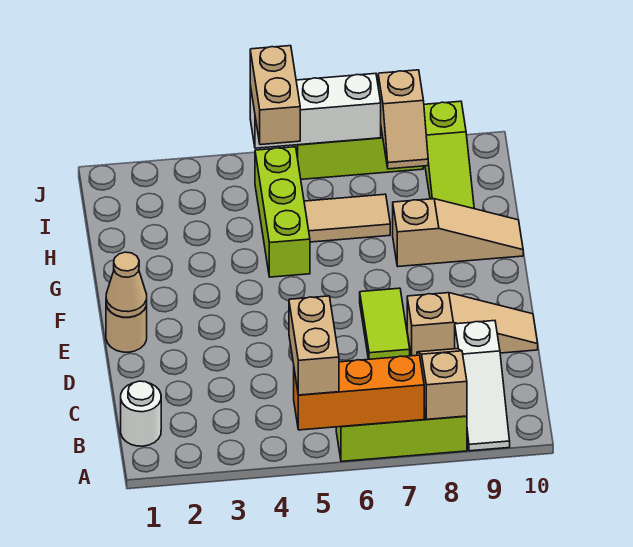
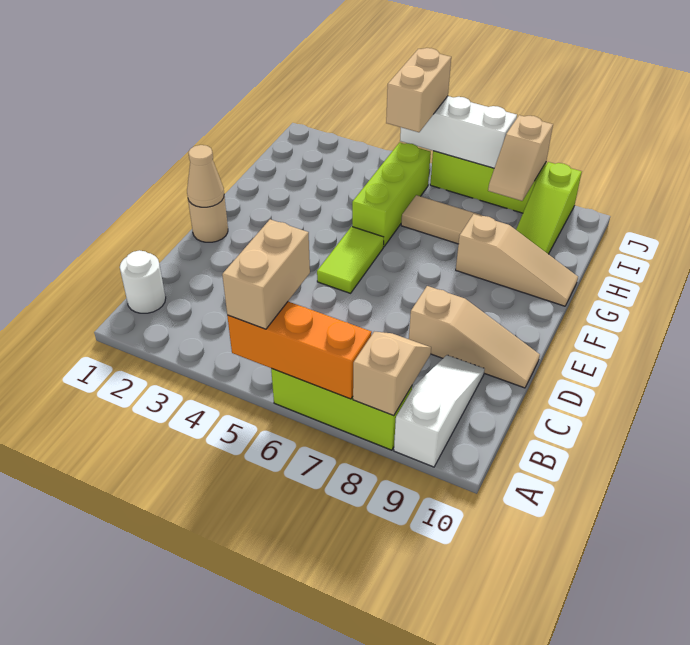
white 1x3 slope [455,321,510,451] -> white 1x3 slope turned to [394,355,485,467]
lime 1x2 tile [360,288,410,359] -> lime 1x2 tile moved to [317,227,384,293]

